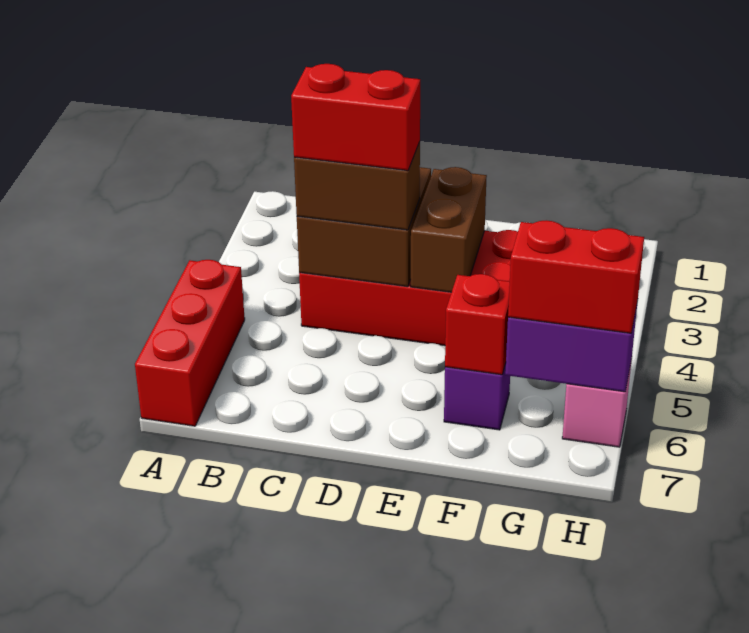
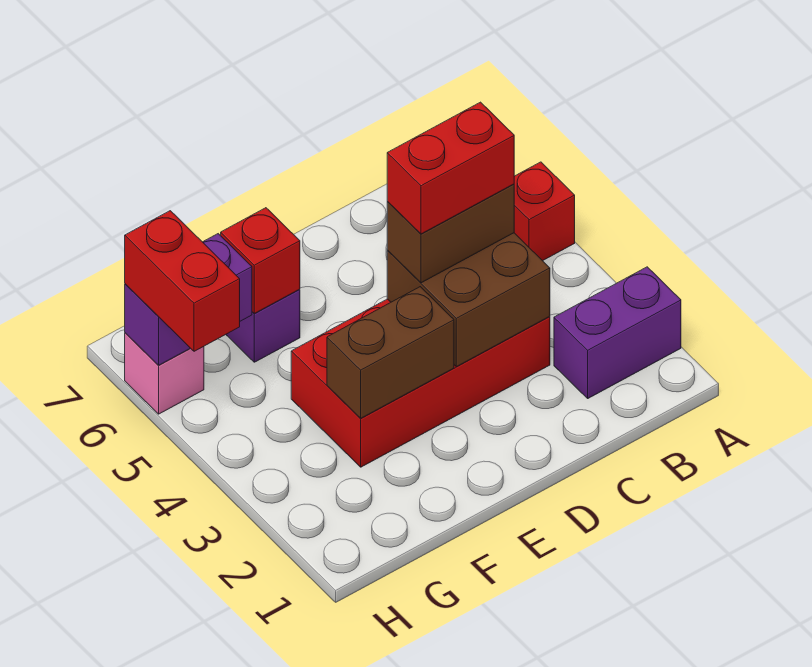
none -> purple 1x2 brick [554,267,681,398]
red 1x3 brick [135,260,245,426] -> red 1x1 brick [514,162,575,261]
brown 1x2 brick [411,167,487,292] -> brown 1x2 brick turned to [327,287,454,418]
red 1x2 brick [508,220,644,333] -> red 1x2 brick turned to [125,211,240,351]

